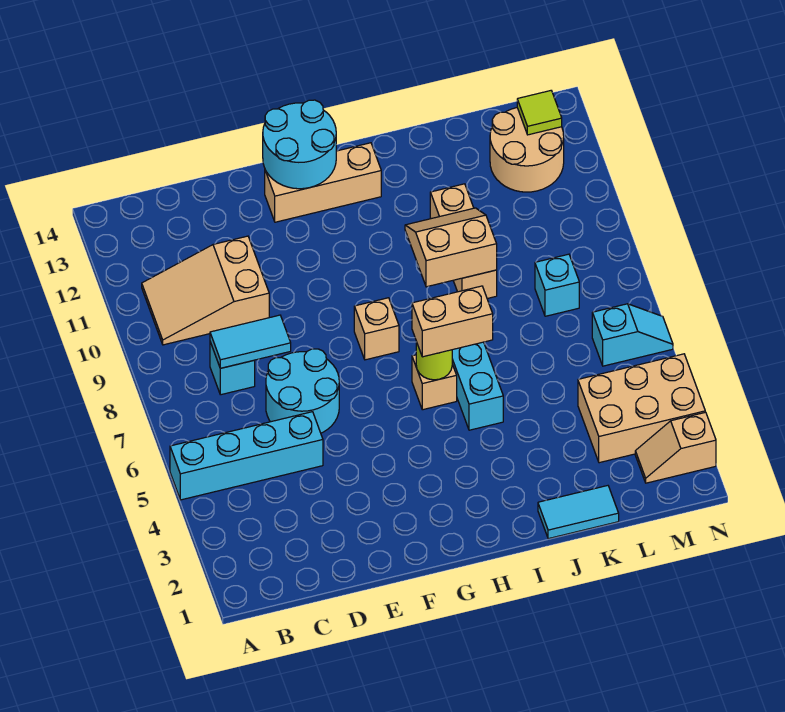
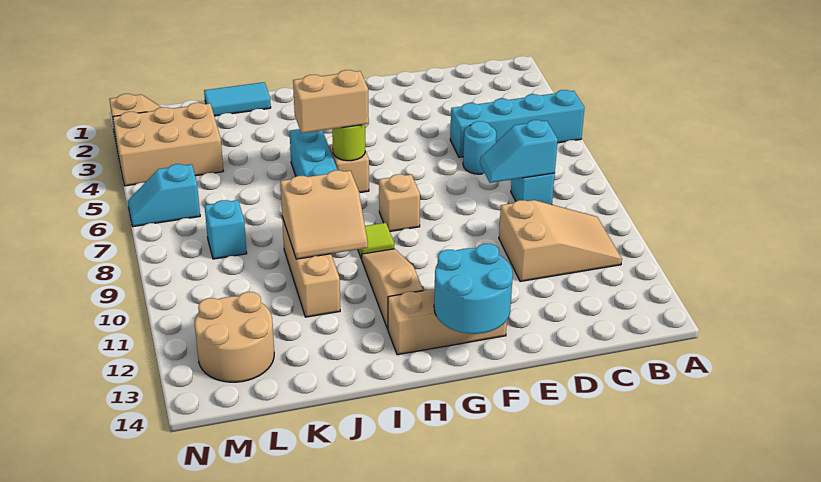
cyan 1x2 tile [210,315,291,368] -> cyan 1x2 slope [480,120,558,183]
cyan 2x2 round brick [266,349,339,433] -> cyan 1x1 round brick [463,121,496,174]
none -> tan 1x3 slope [362,249,423,329]
lime 1x1 tile [517,91,562,135] -> lime 1x1 tile moved to [358,223,394,259]

